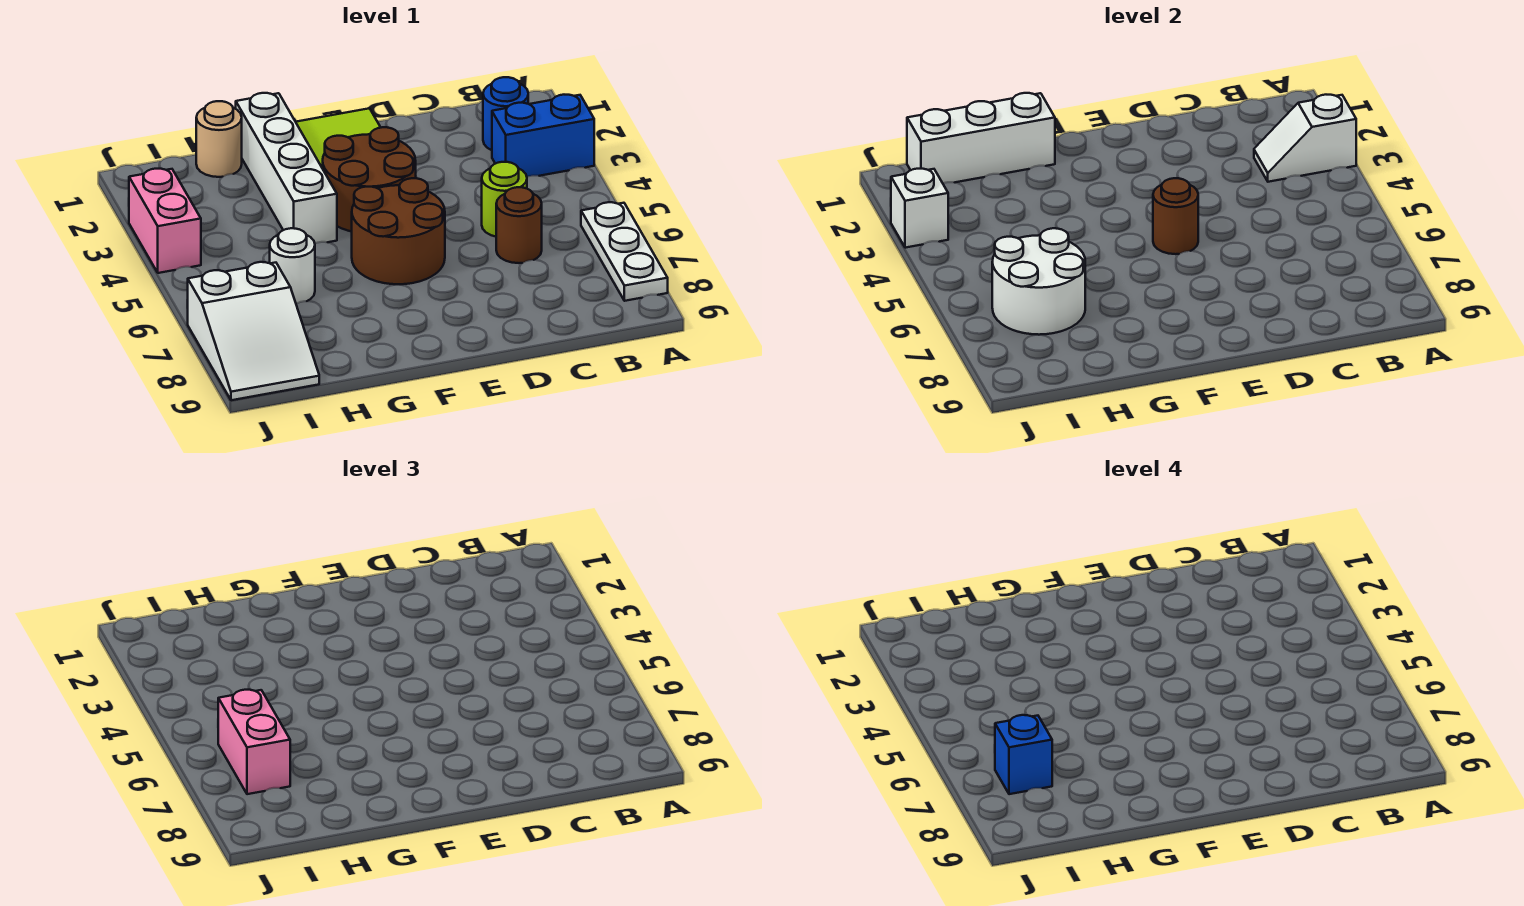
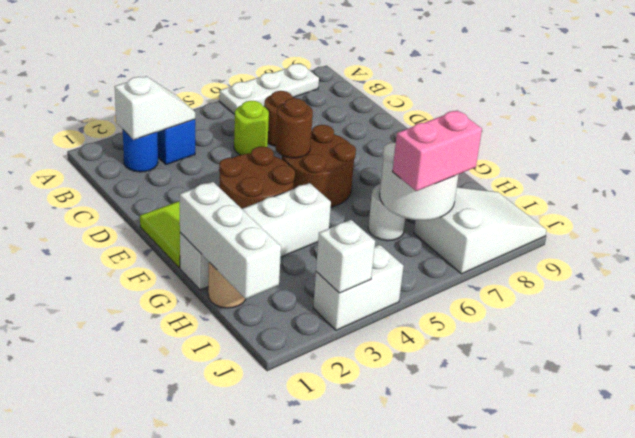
white 1x2 slope [1254,95,1356,182] -> white 1x2 slope turned to [115,76,195,140]
blue 1x1 brick [995,715,1052,794] -> none
pink 1x2 brick [129,169,201,273] -> white 1x2 brick [313,245,404,330]

